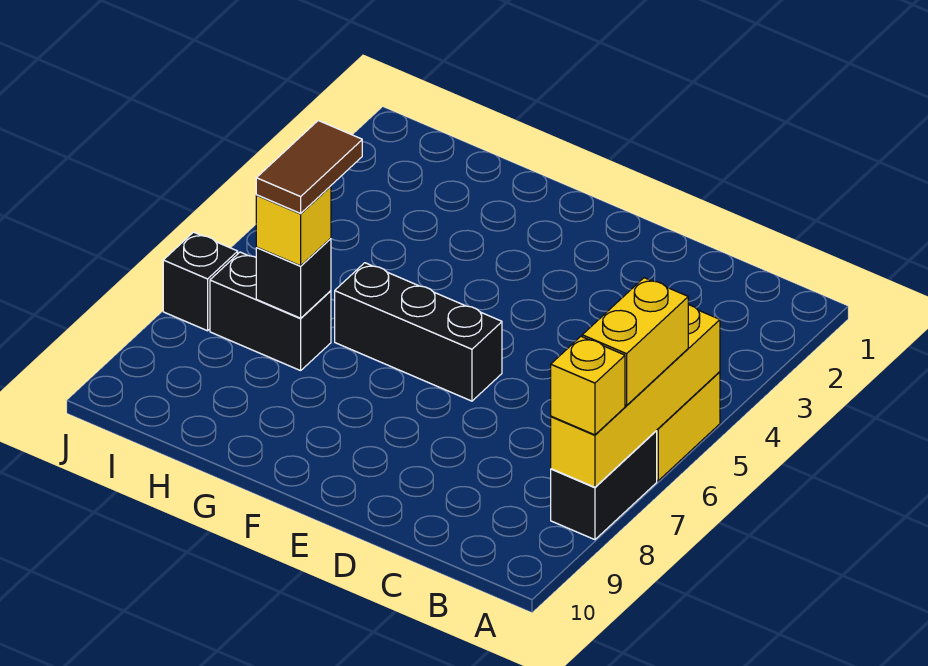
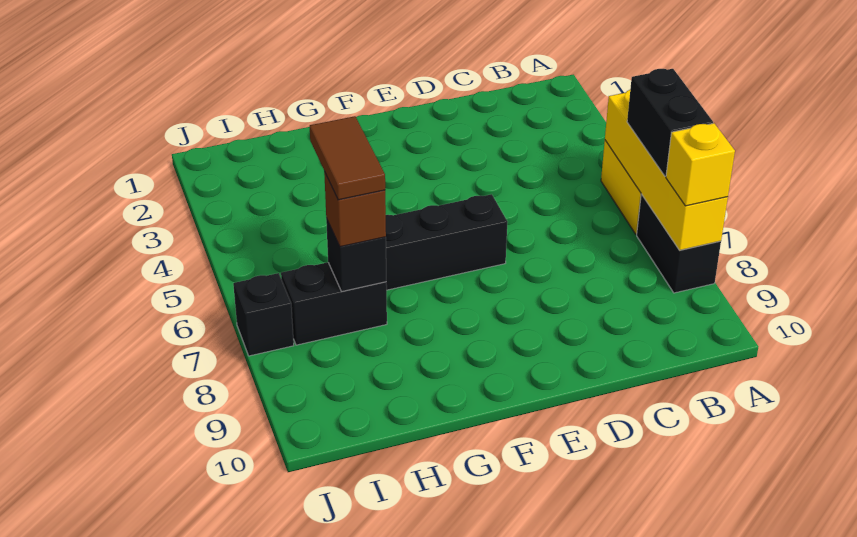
yellow 1x2 brick [582,278,688,405] -> black 1x2 brick [627,69,713,176]
yellow 1x1 brick [256,186,331,266] -> brown 1x1 brick [324,172,386,247]

